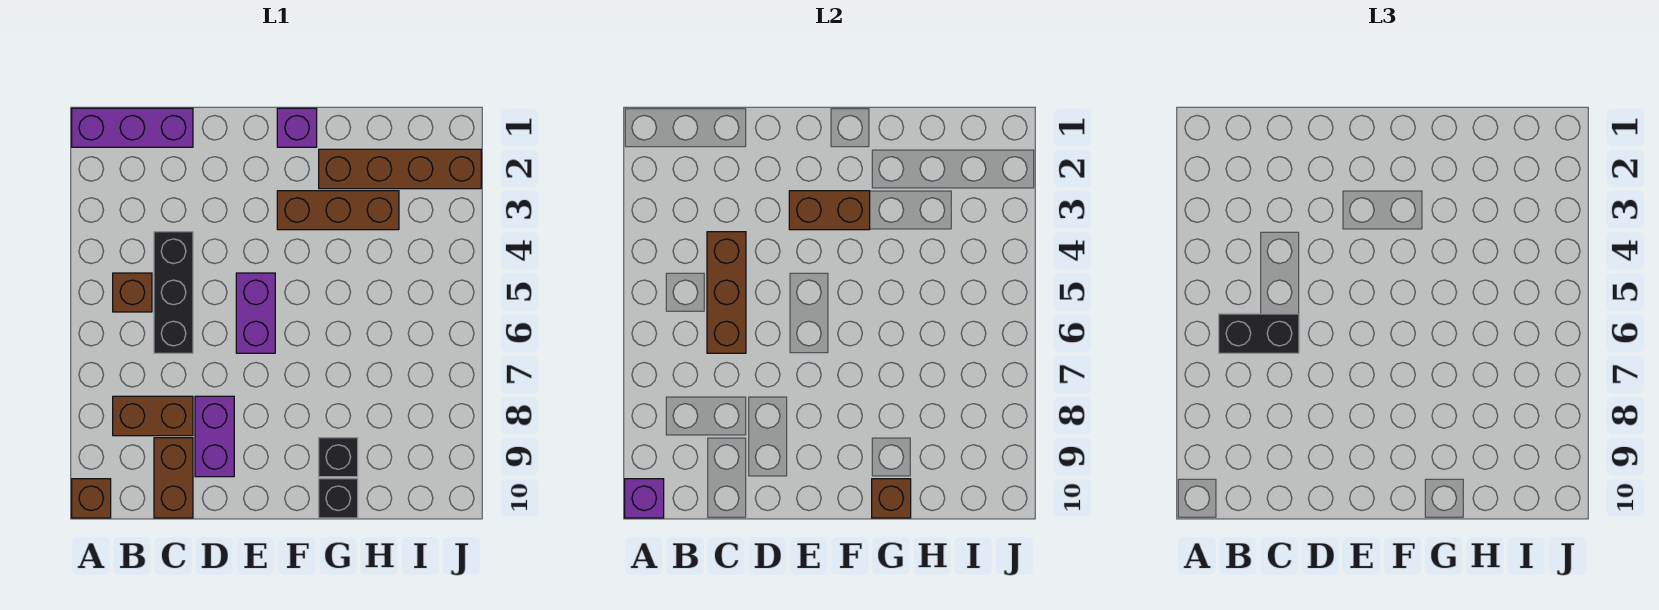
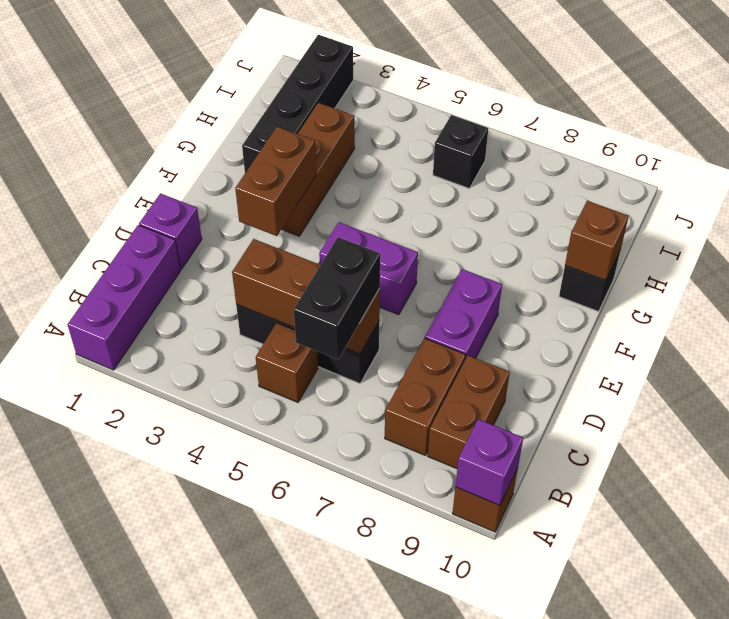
brown 1x2 brick [154,438,193,518] -> brown 1x2 brick turned to [428,356,510,469]
purple 1x2 brick [195,396,234,477] -> purple 1x2 brick turned to [425,269,502,360]
purple 1x1 brick [277,108,317,147] -> purple 1x1 brick moved to [139,193,202,269]
brown 1x4 brick [319,149,481,189] -> black 1x4 brick [242,35,353,173]
black 1x1 brick [319,438,358,477] -> black 1x1 brick moved to [433,115,488,188]

